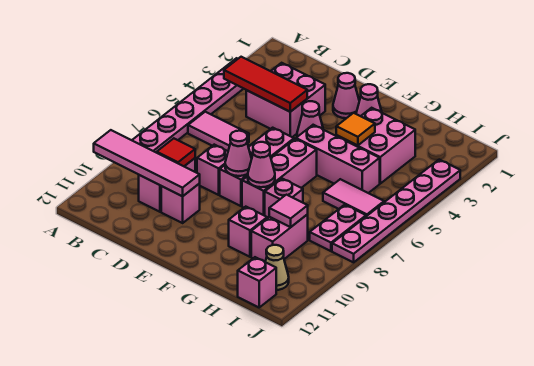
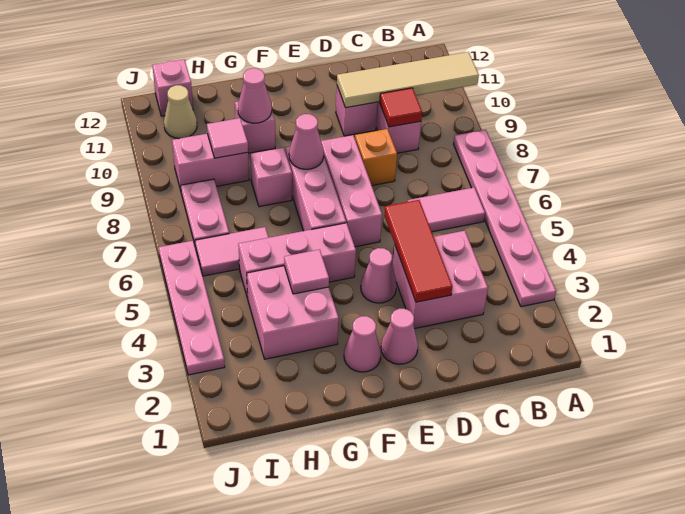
pink 1x4 tile [94,130,200,196] -> tan 1x4 tile [337,52,479,108]
red 1x3 tile [224,57,307,112] -> red 1x3 tile turned to [384,200,452,302]
pink 1x1 brick [197,145,228,195] -> orange 1x1 brick [355,129,397,186]
pink 1x1 cone [225,131,252,176] -> pink 1x1 cone moved to [238,68,272,123]
orange 1x1 tile [336,113,375,146] -> pink 1x1 tile [284,250,329,294]
pink 1x2 brick [251,214,308,262] -> pink 1x2 brick turned to [172,134,249,190]
pink 1x6 plate [332,160,460,262] -> pink 1x4 plate [159,241,225,375]

